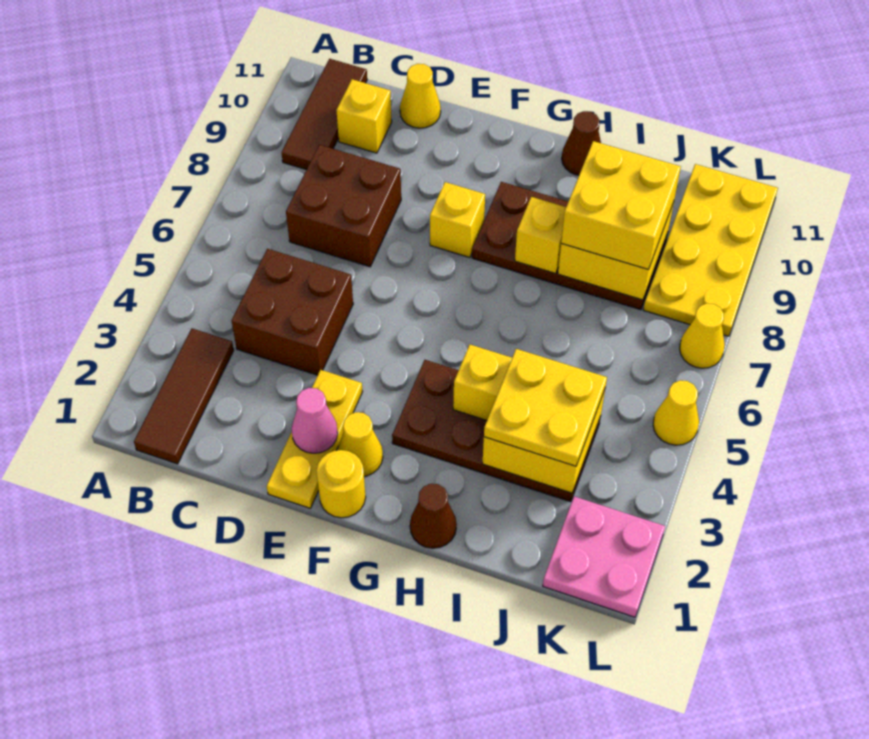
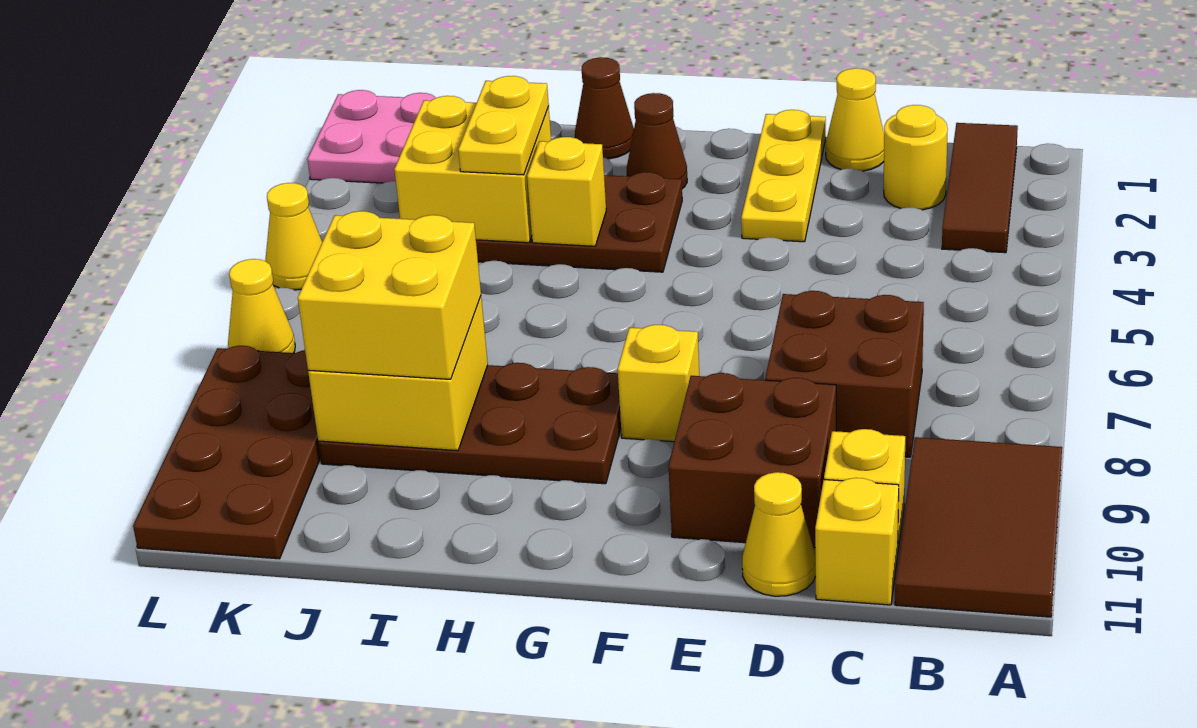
brown 1x3 tile [282,59,367,170] -> brown 2x3 tile [895,437,1062,617]
brown 2x2 brick [232,249,353,375] -> brown 2x2 brick moved to [669,373,836,548]
pink 1x1 cone [292,388,338,453] -> none
yellow 1x1 round brick [317,450,366,518] -> yellow 1x1 round brick moved to [884,105,948,210]
yellow 1x1 cone [338,412,383,476] -> yellow 1x1 cone moved to [826,68,884,171]
yellow 1x1 brick [515,197,566,274] -> yellow 1x1 brick moved to [815,478,899,605]
brown 1x1 cone [562,111,601,175] -> brown 1x1 cone moved to [627,93,687,189]
yellow 2x2 plate [484,349,607,466] -> yellow 1x2 plate [458,76,549,175]
yellow 2x4 plate [643,164,778,336] -> brown 2x4 plate [133,346,321,559]

